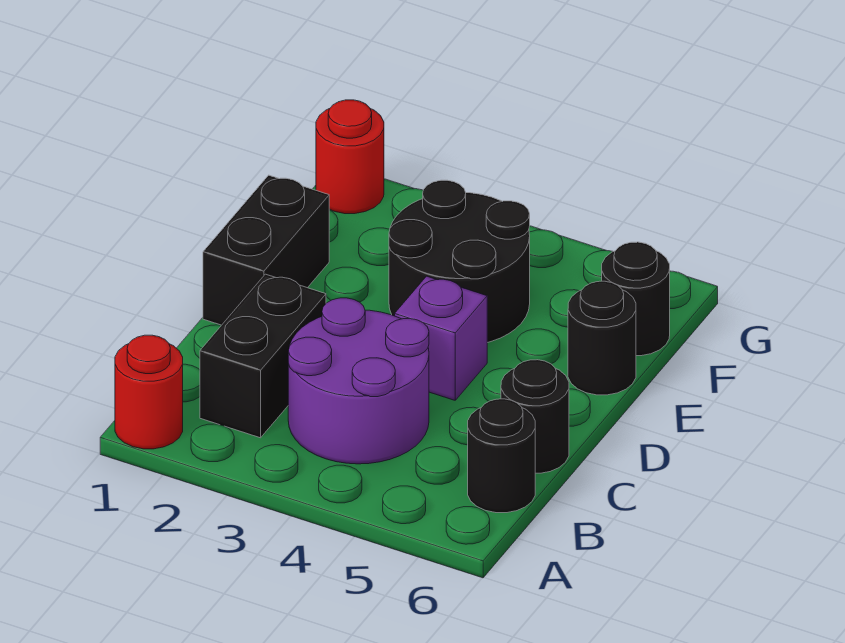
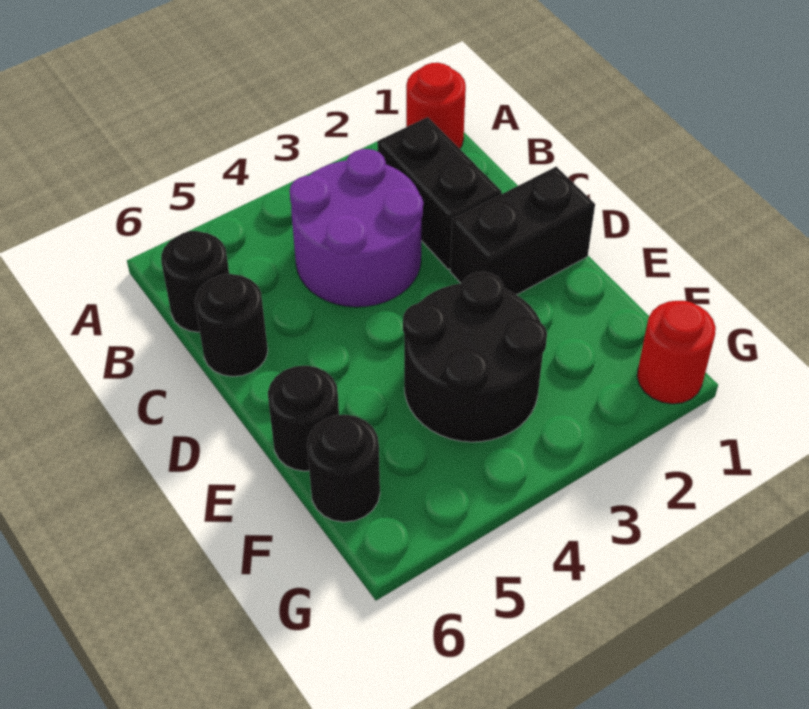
black 1x2 brick [203,175,329,325] -> black 1x2 brick turned to [450,167,595,295]
purple 1x1 brick [395,276,487,400] -> none

